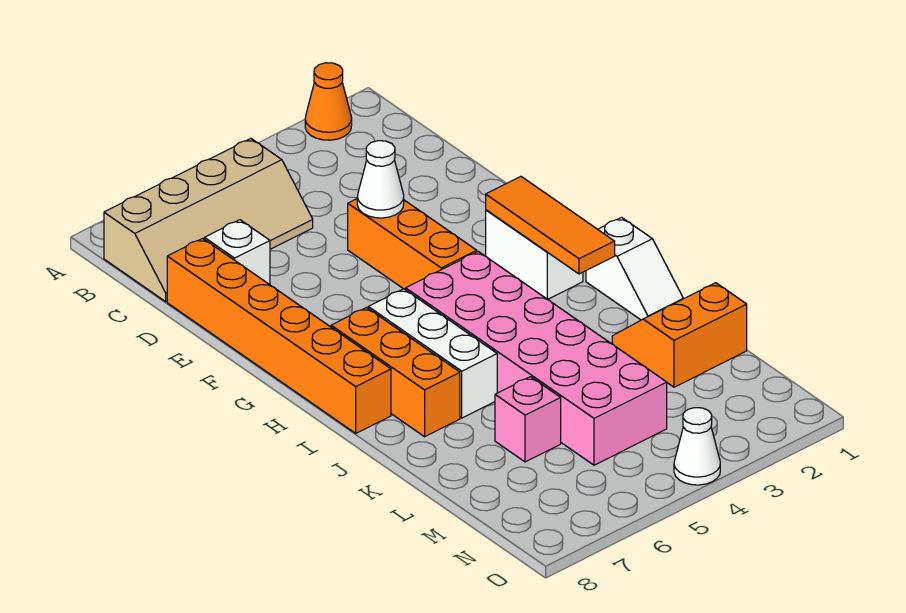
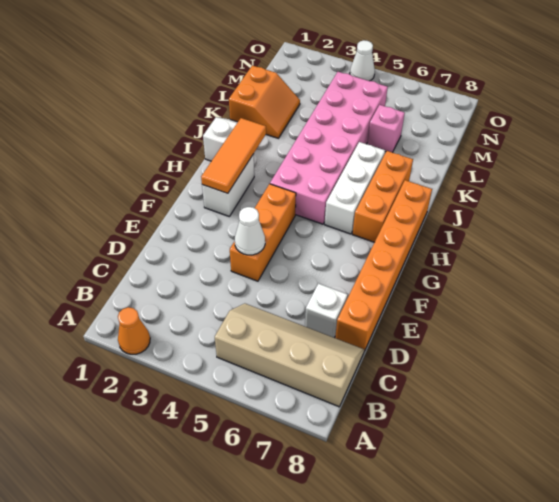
orange 2x2 slope [612,283,747,387] -> orange 2x2 slope turned to [229,65,300,138]

